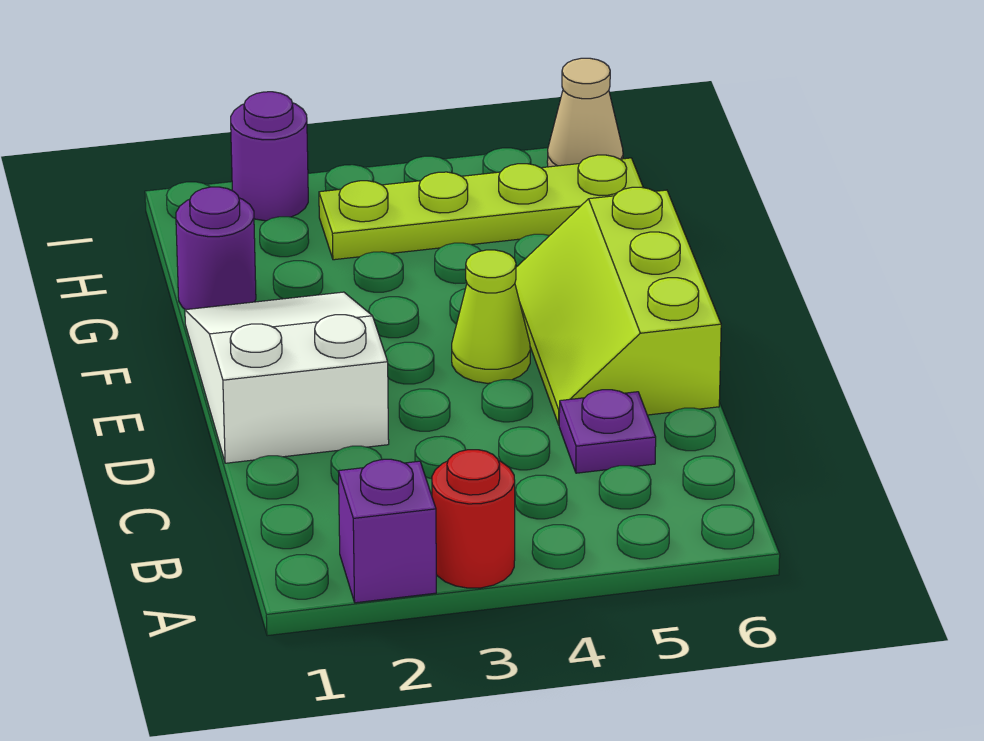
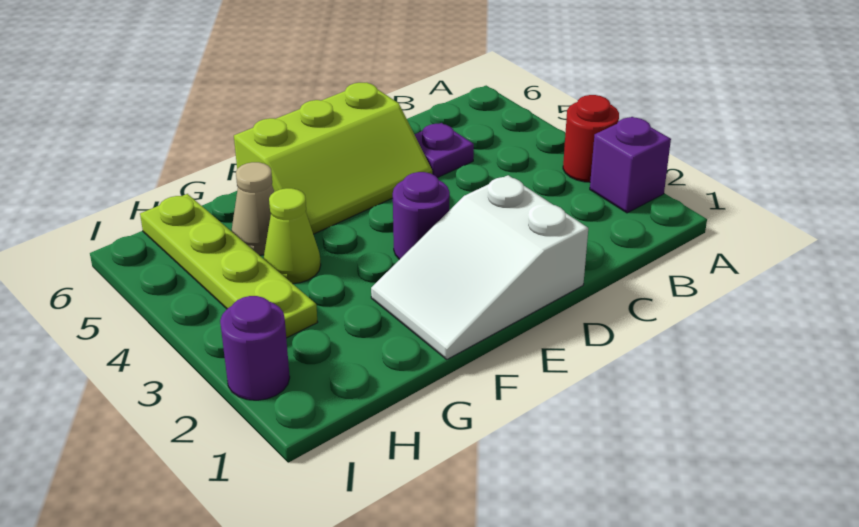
lime 1x1 cone [452,250,530,383] -> lime 1x1 cone moved to [264,188,321,284]
purple 1x1 round brick [176,187,256,310] -> purple 1x1 round brick moved to [393,172,450,260]
tan 1x1 cone [547,58,623,167] -> tan 1x1 cone moved to [232,162,274,255]

